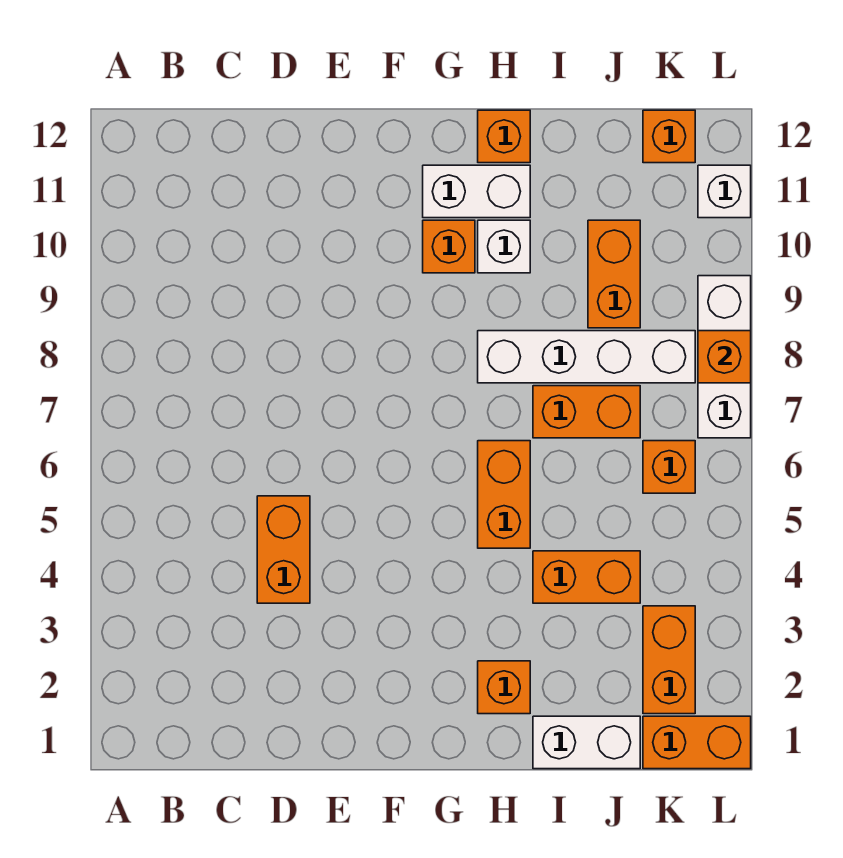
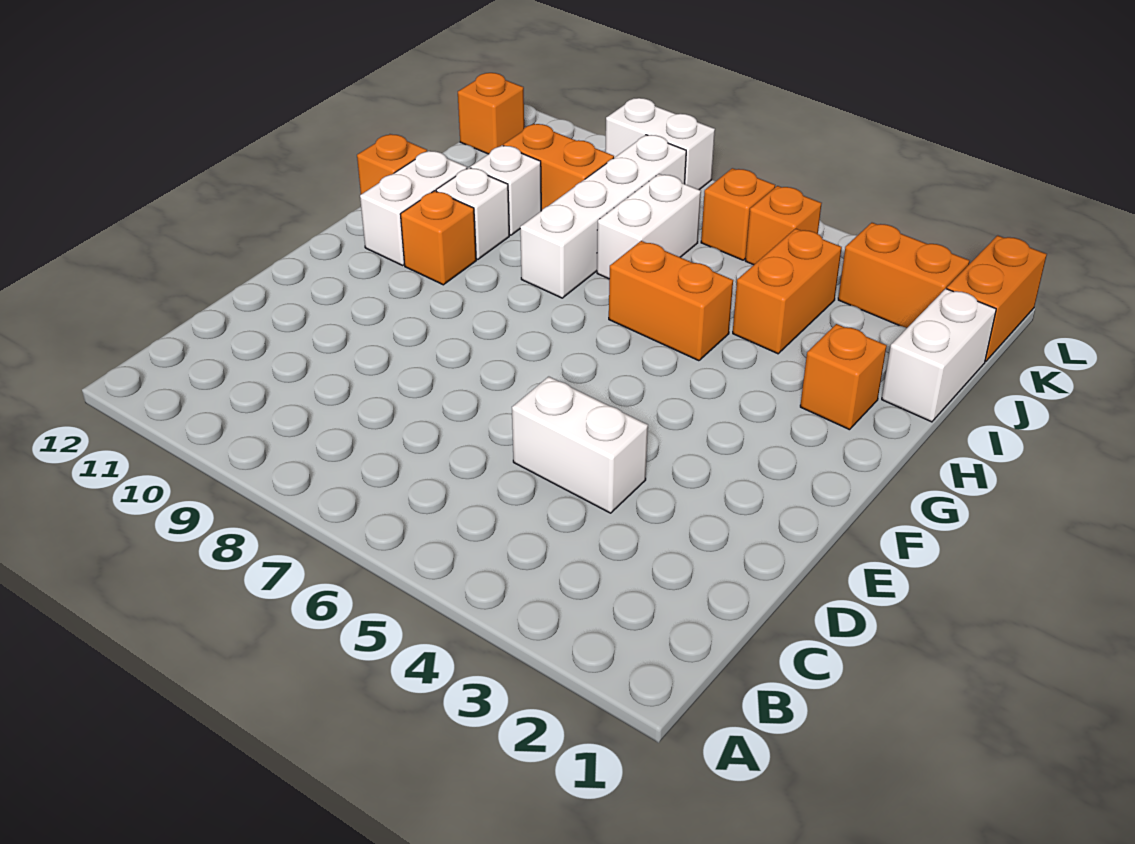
orange 1x2 brick [257,496,310,603] -> white 1x2 brick [512,377,648,513]
orange 1x2 brick [533,386,640,438] -> white 1x2 brick [597,174,701,279]
white 1x3 brick [698,276,751,438] -> white 1x2 brick [605,98,715,190]
orange 1x1 brick [698,331,751,383] -> orange 1x1 brick moved to [745,186,822,265]
white 1x1 brick [698,165,751,218] -> white 1x1 brick moved to [470,145,541,235]

